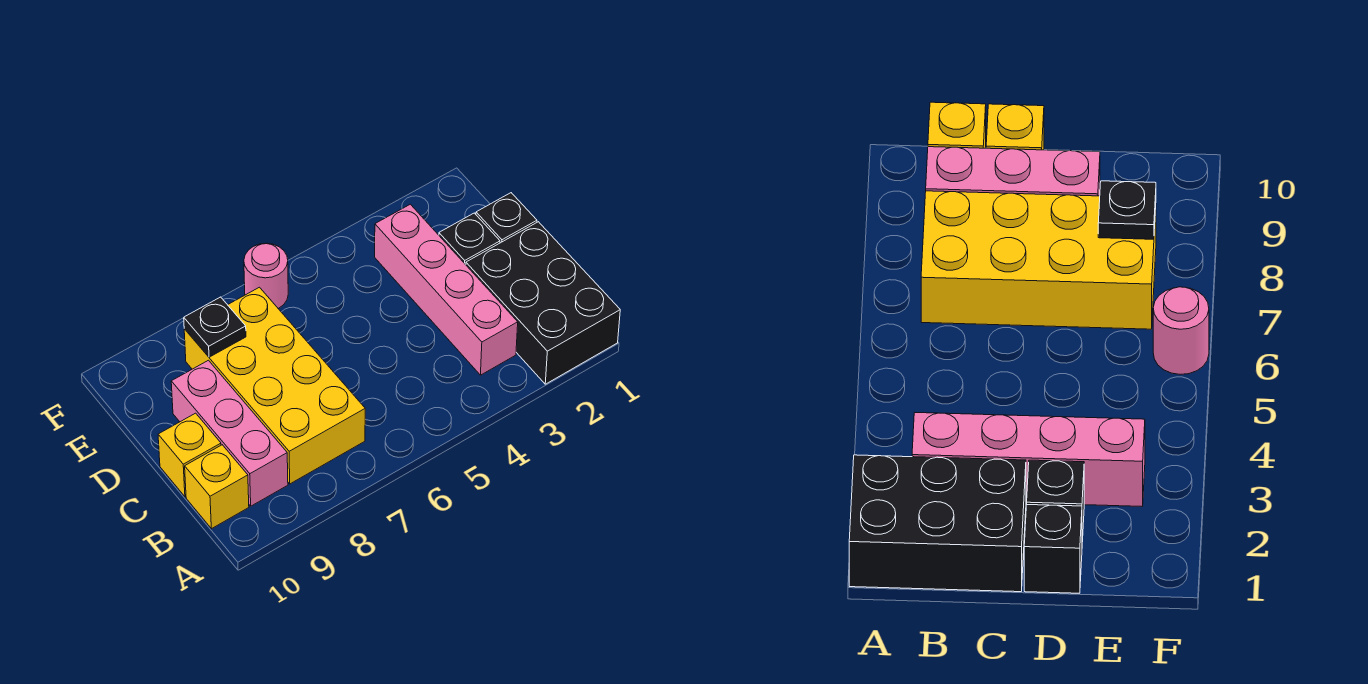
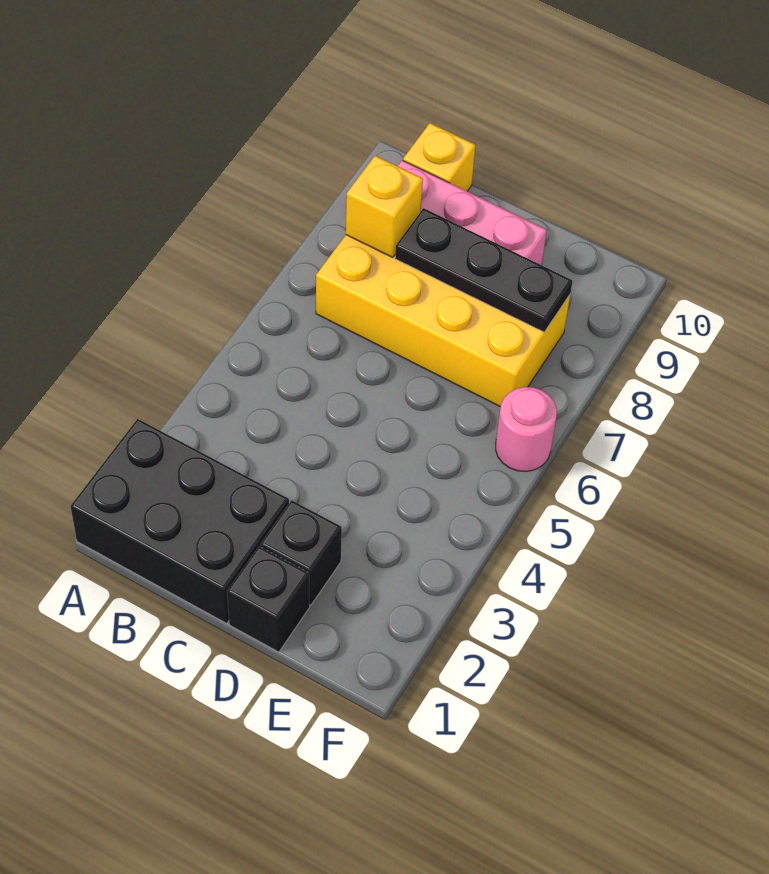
pink 1x4 brick [375,204,518,375] -> none
yellow 1x1 brick [158,413,221,497] -> yellow 1x1 brick moved to [346,156,423,257]
black 1x1 plate [184,297,246,357] -> black 1x3 plate [395,208,573,332]

